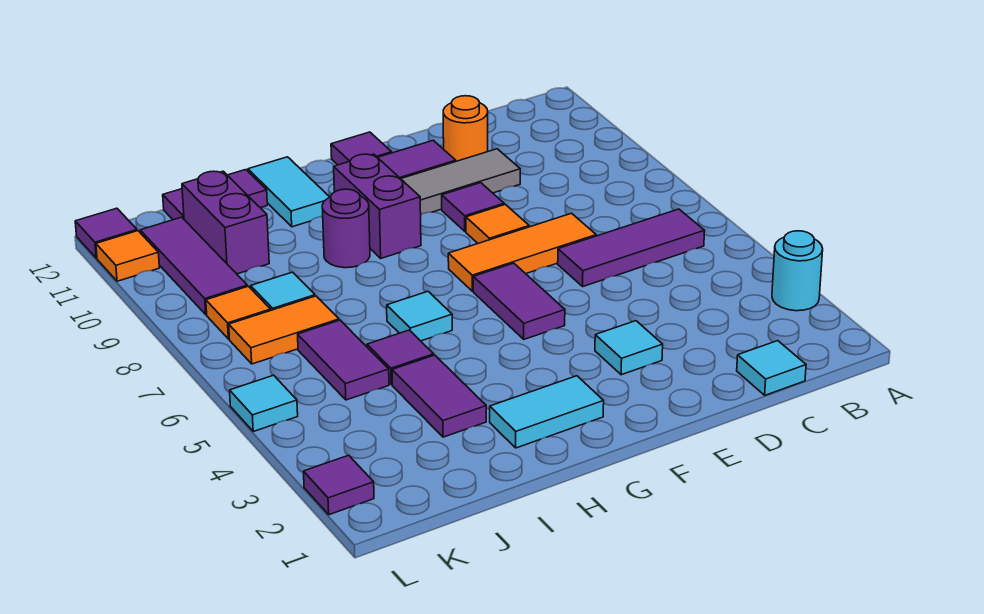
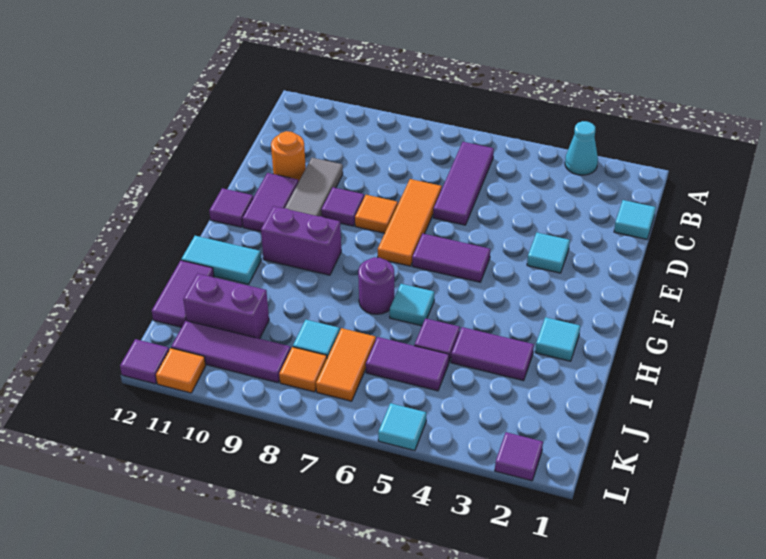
cyan 1x1 round brick [772,231,823,311] -> cyan 1x1 cone [565,121,598,175]
cyan 1x2 tile [490,376,604,448] -> cyan 1x1 tile [535,317,580,361]
purple 1x1 round brick [322,189,370,268] -> purple 1x1 round brick moved to [358,257,394,314]

